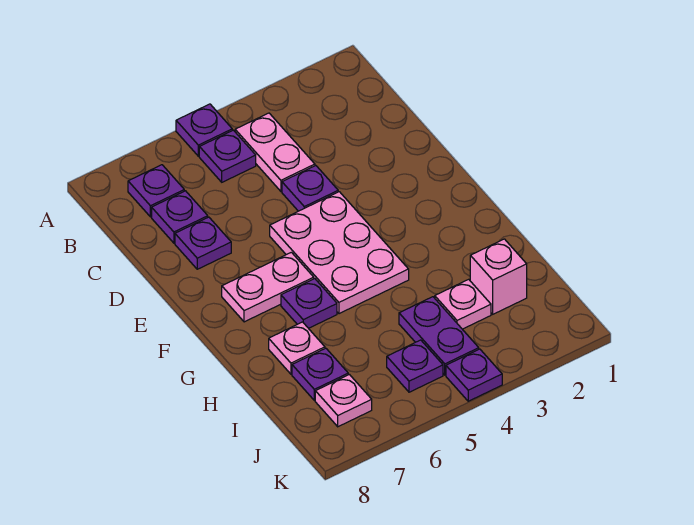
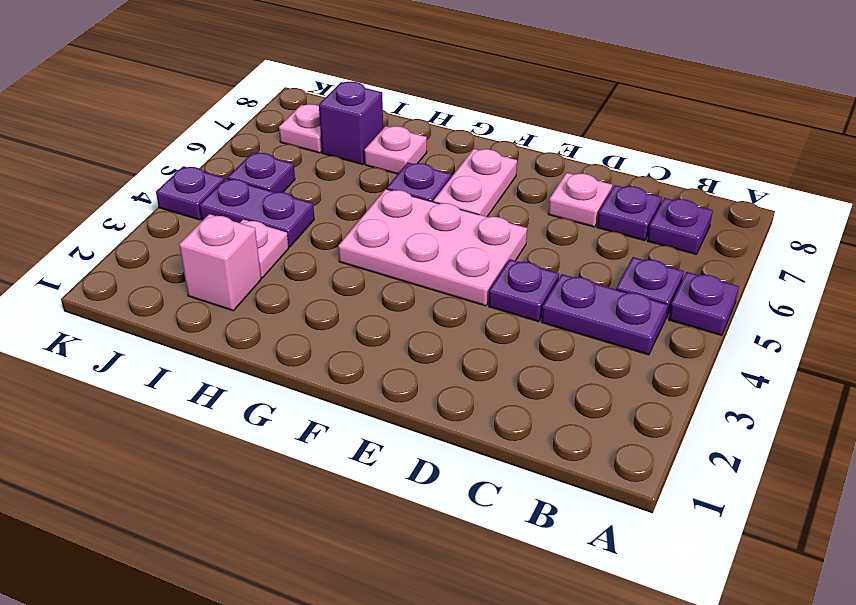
pink 1x2 plate [235,113,315,191] -> purple 1x2 plate [541,274,668,355]
purple 1x1 plate [175,217,231,269] -> pink 1x1 plate [548,173,612,227]
purple 1x1 plate [292,348,348,400] -> purple 1x1 brick [319,82,383,165]

